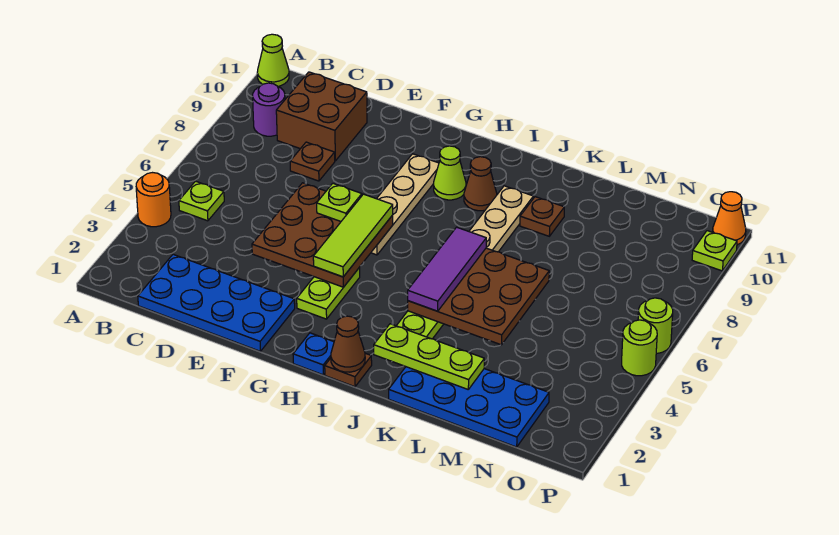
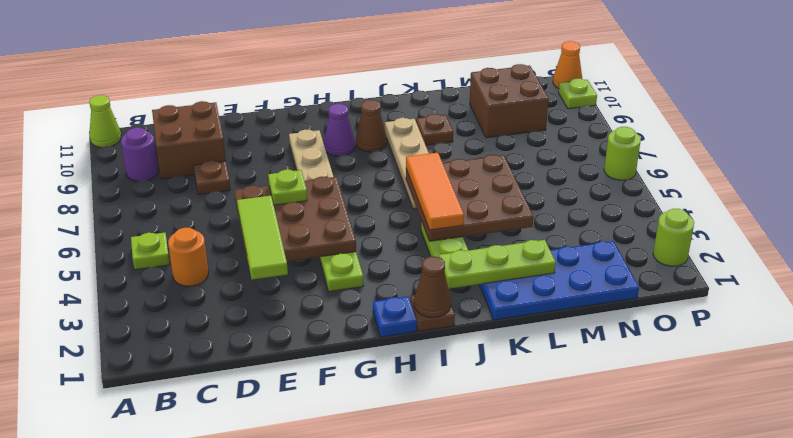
orange 1x1 round brick [136,173,171,227] -> orange 1x1 round brick moved to [168,228,208,286]
blue 2x4 plate [138,254,295,351] -> none
lime 1x3 tile [313,194,393,277] -> lime 1x3 tile moved to [237,196,288,280]
lime 1x1 cone [434,146,466,200] -> purple 1x1 cone [324,104,355,156]
purple 1x3 tile [408,227,486,311] -> orange 1x3 tile [406,153,464,230]
none -> brown 2x2 brick [470,64,549,138]
lime 1x1 round brick [622,320,657,376] -> lime 1x1 round brick moved to [653,209,694,266]

